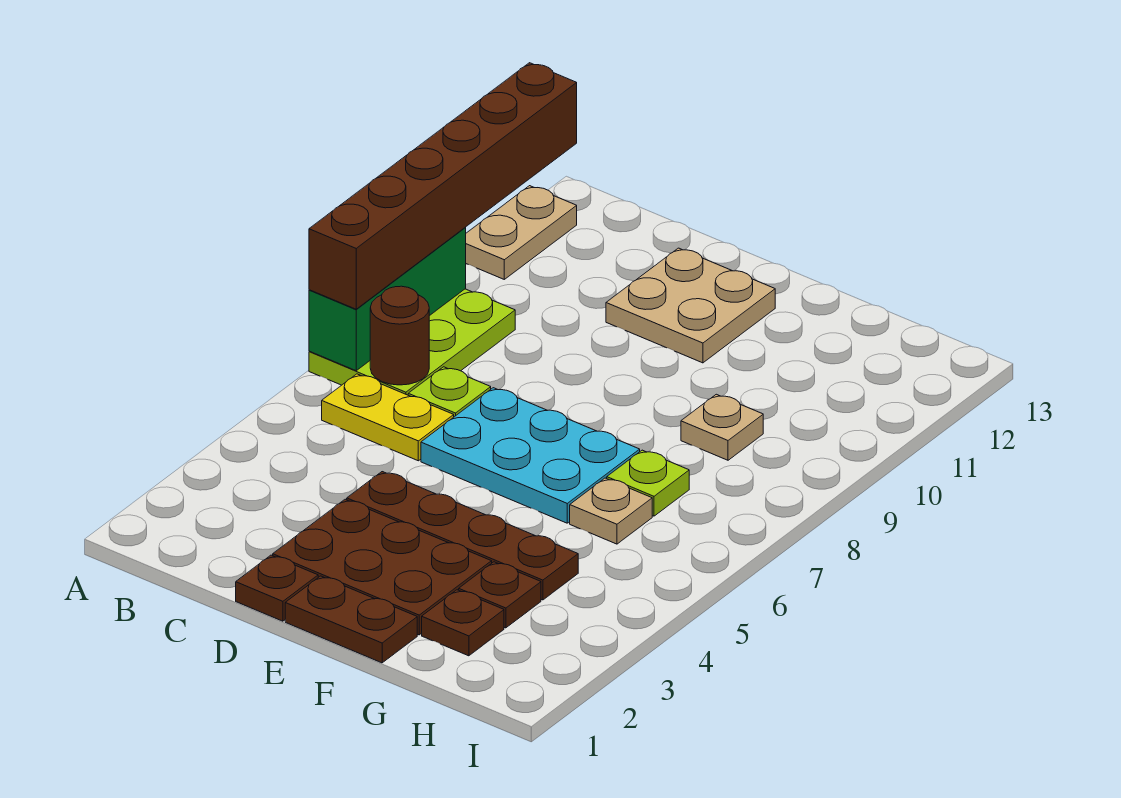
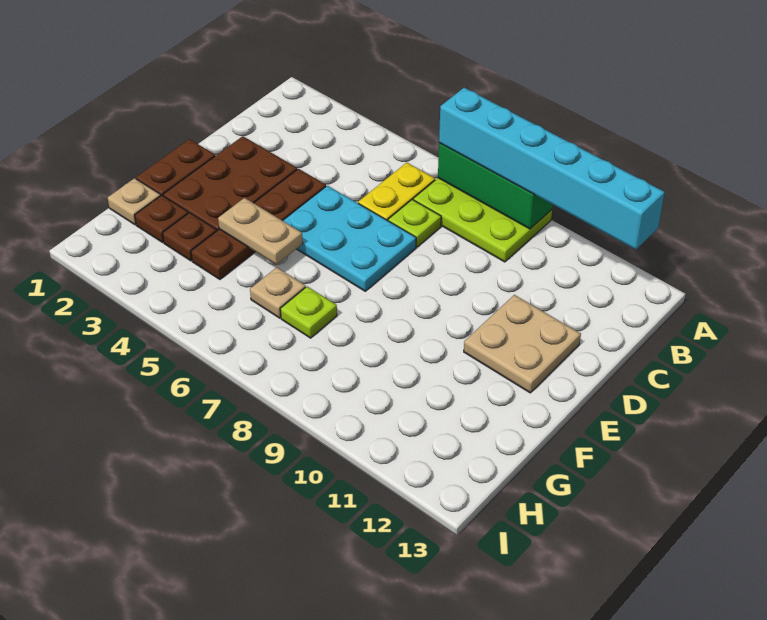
brown 1x6 brick [309,63,577,309] -> cyan 1x6 brick [439,88,665,250]
tan 1x2 plate [466,186,577,279] -> tan 1x2 plate moved to [218,198,303,265]
brown 1x1 round brick [370,286,429,385] -> none
brown 1x1 plate [236,555,318,621] -> none
cyan 2x3 plate [421,388,640,523] -> cyan 2x3 plate turned to [283,186,416,291]
tan 1x1 plate [681,394,763,460] -> tan 1x1 plate moved to [108,178,161,225]

